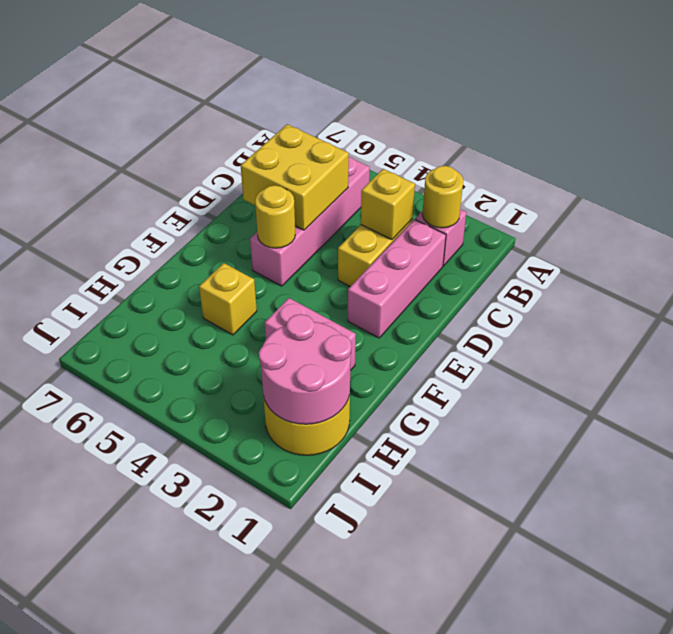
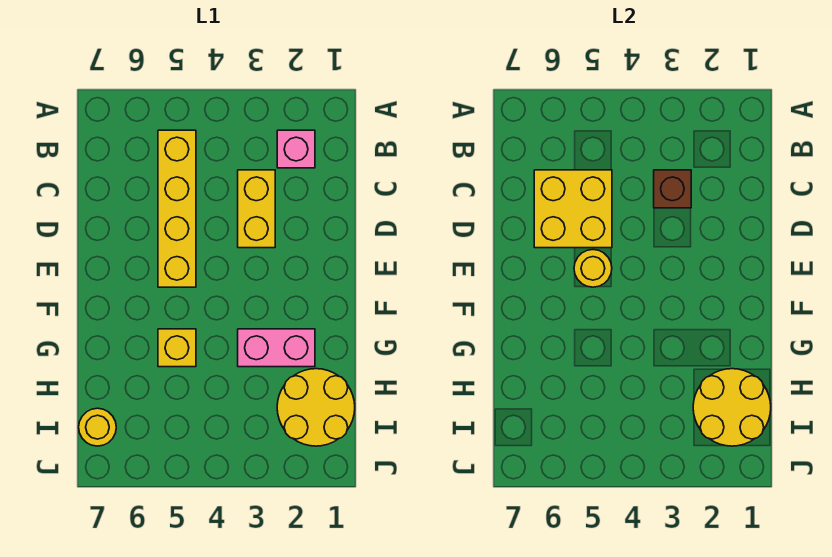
yellow 1x1 round brick [422,166,463,228] -> yellow 1x1 round brick moved to [79,408,116,446]
pink 1x4 brick [250,157,370,286] -> yellow 1x4 brick [158,130,196,287]
pink 1x3 brick [348,219,446,338] -> none
yellow 1x1 brick [361,169,415,240] -> brown 1x1 brick [654,170,691,208]
pink 2x2 round brick [259,314,352,424] -> yellow 2x2 round brick [693,369,771,446]

